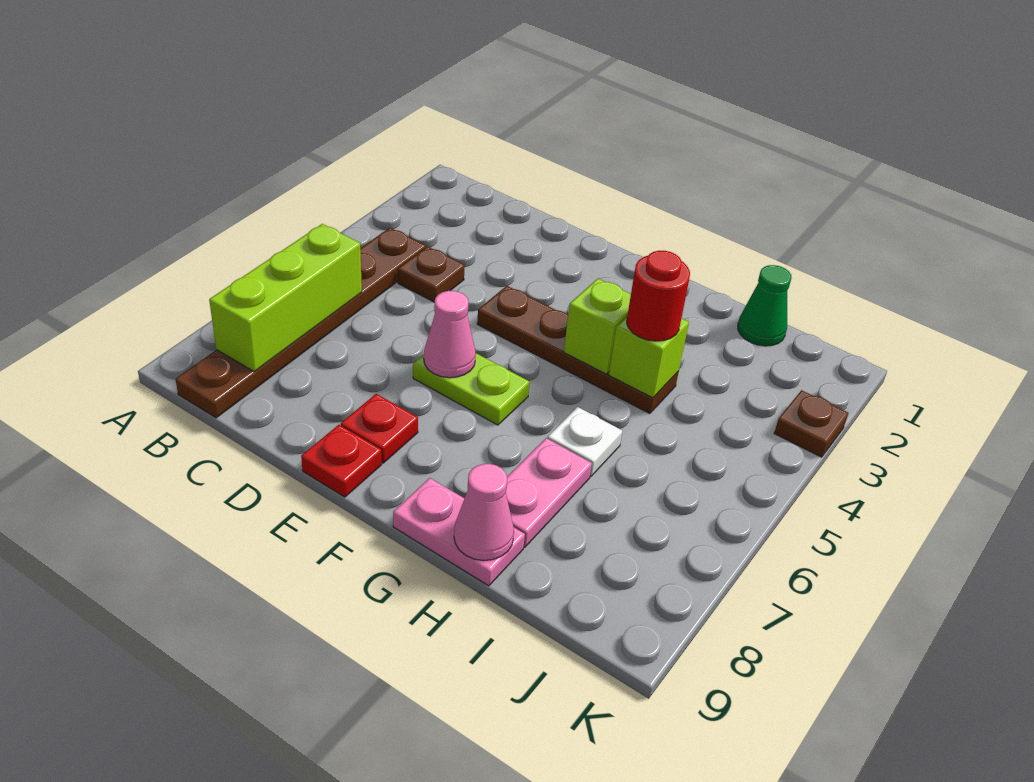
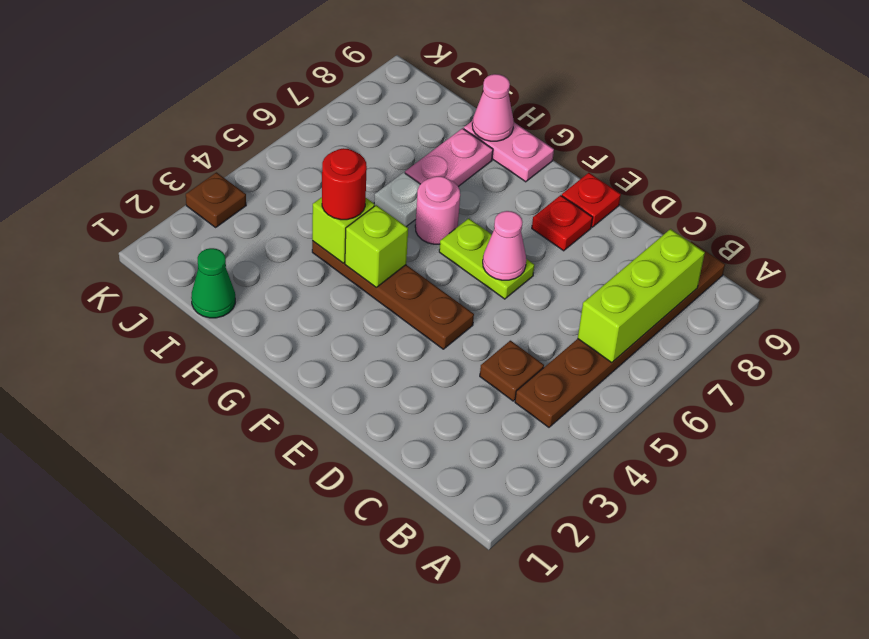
none -> pink 1x1 round brick [415,176,460,244]

